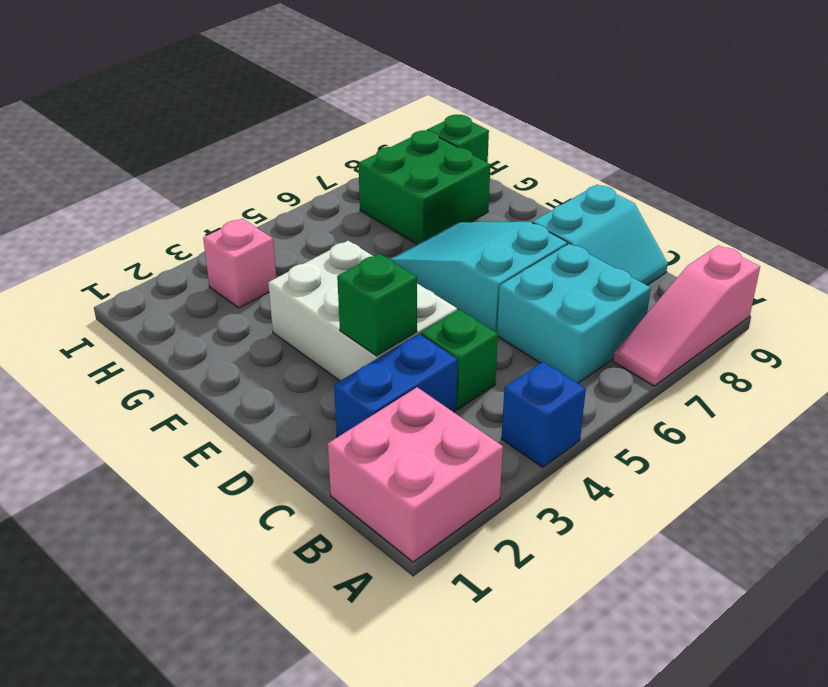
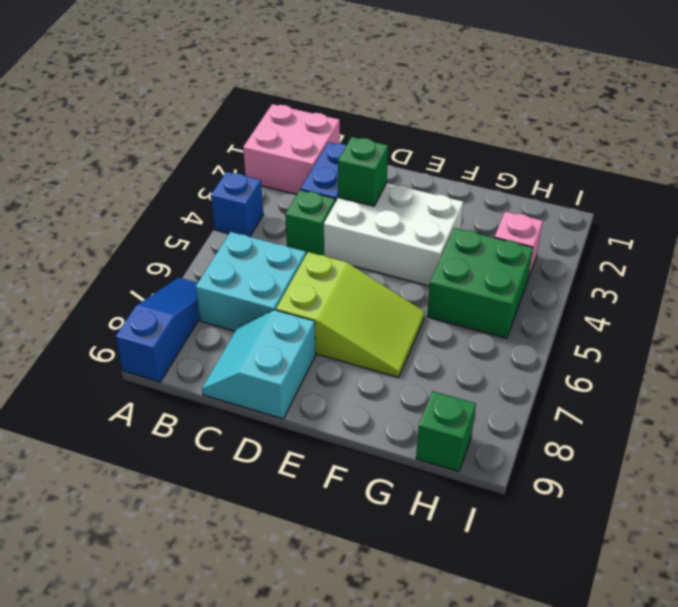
pink 1x3 slope [613,245,760,386] -> blue 1x3 slope [115,278,200,382]
cyan 2x3 slope [391,222,568,333] -> lime 2x3 slope [276,252,425,377]
green 2x2 brick [358,130,490,244] -> green 2x2 brick moved to [427,228,533,338]

